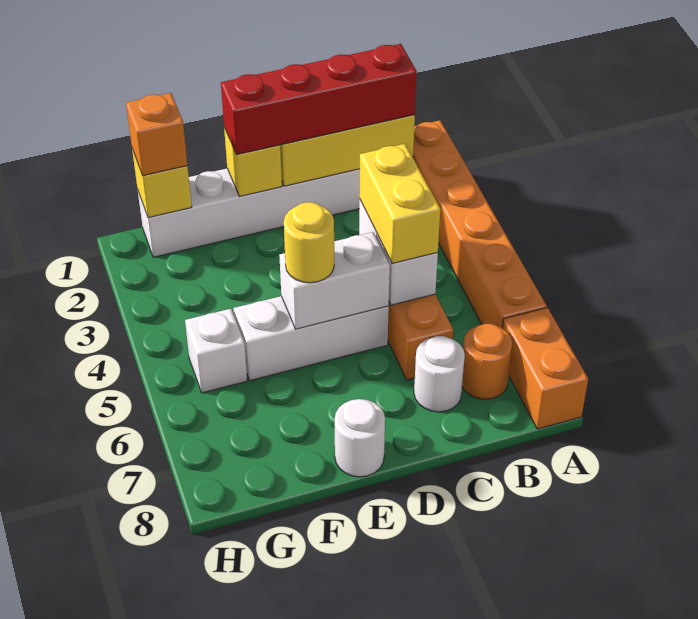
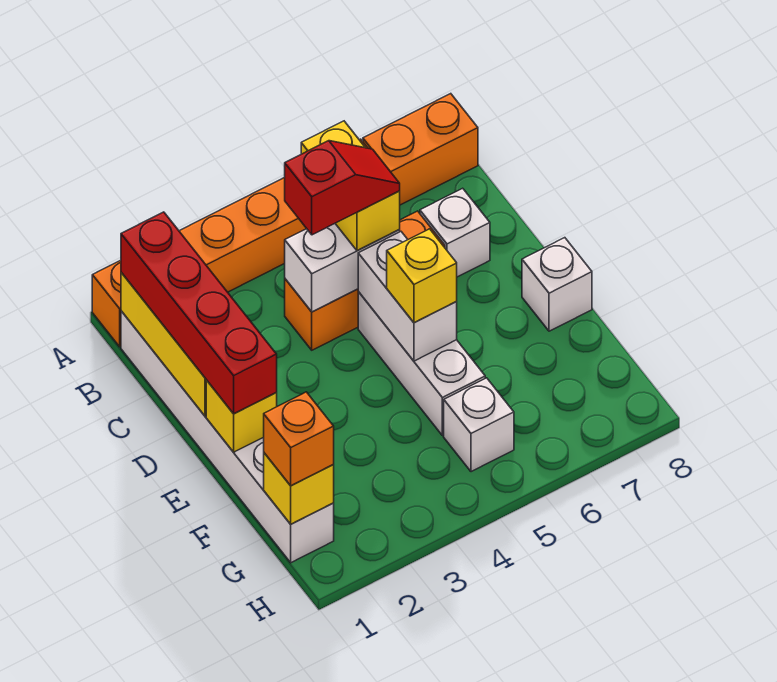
orange 1x1 round brick [462,324,512,399] -> none
yellow 1x2 brick [359,144,440,264] -> yellow 1x2 brick turned to [301,121,400,251]
none -> red 1x2 slope [285,141,400,235]
white 1x1 round brick [414,336,465,412] -> white 1x1 brick [420,188,490,277]
yellow 1x1 round brick [284,202,334,283] -> yellow 1x1 brick [387,229,457,323]
white 1x1 round brick [335,399,385,477] -> white 1x1 brick [522,238,592,331]

